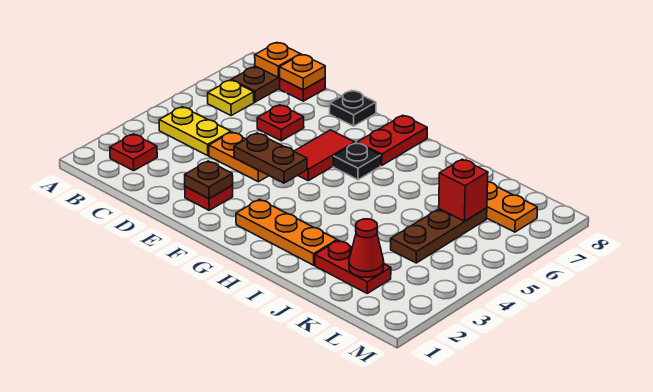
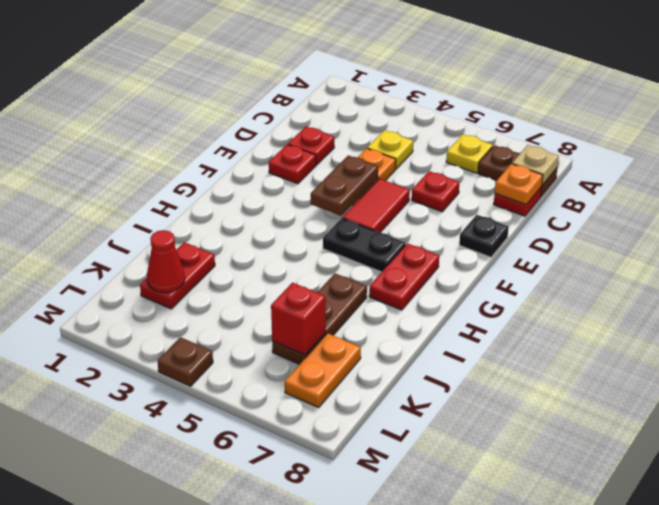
red 1x1 plate [110,134,157,171] -> red 1x1 plate moved to [288,126,334,165]
yellow 1x2 plate [159,107,231,156] -> yellow 1x1 plate [367,130,413,169]
orange 1x1 plate [255,43,301,77] -> tan 1x1 plate [512,145,559,185]
brown 1x1 plate [185,161,233,199] -> brown 1x1 plate moved to [158,337,213,386]
red 1x2 tile [294,130,355,181] -> red 1x2 tile turned to [343,179,410,233]
orange 1x3 plate [236,199,337,265] -> none
black 1x1 plate [333,143,381,180] -> black 1x2 plate [323,218,406,272]
red 1x2 plate [357,115,427,165] -> red 1x2 plate turned to [369,243,439,310]
brown 1x3 plate [391,208,487,263] -> brown 1x3 plate turned to [272,273,367,364]

